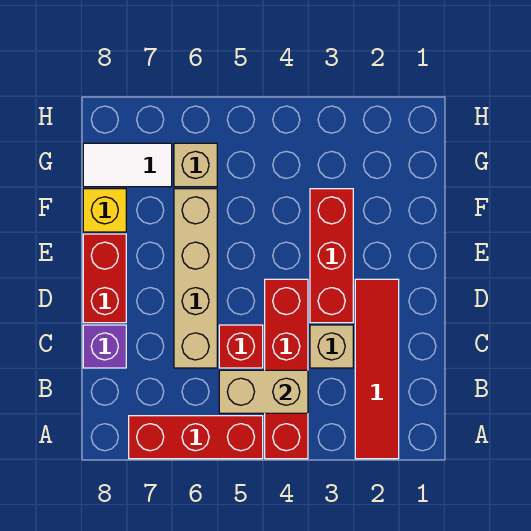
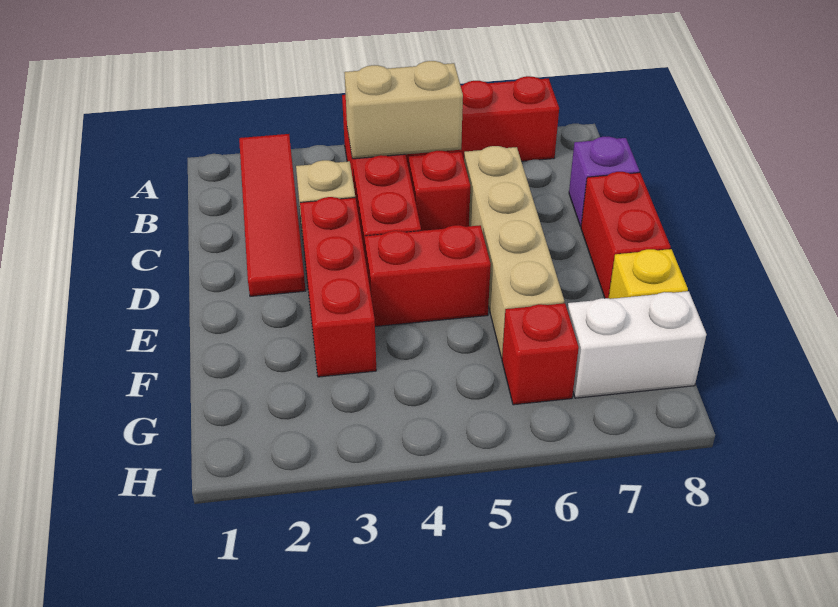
none -> red 1x2 brick [365,225,491,326]
tan 1x1 brick [174,143,217,187] -> red 1x1 brick [502,303,579,405]
white 1x2 tile [83,143,172,187] -> white 1x2 brick [567,291,706,398]

